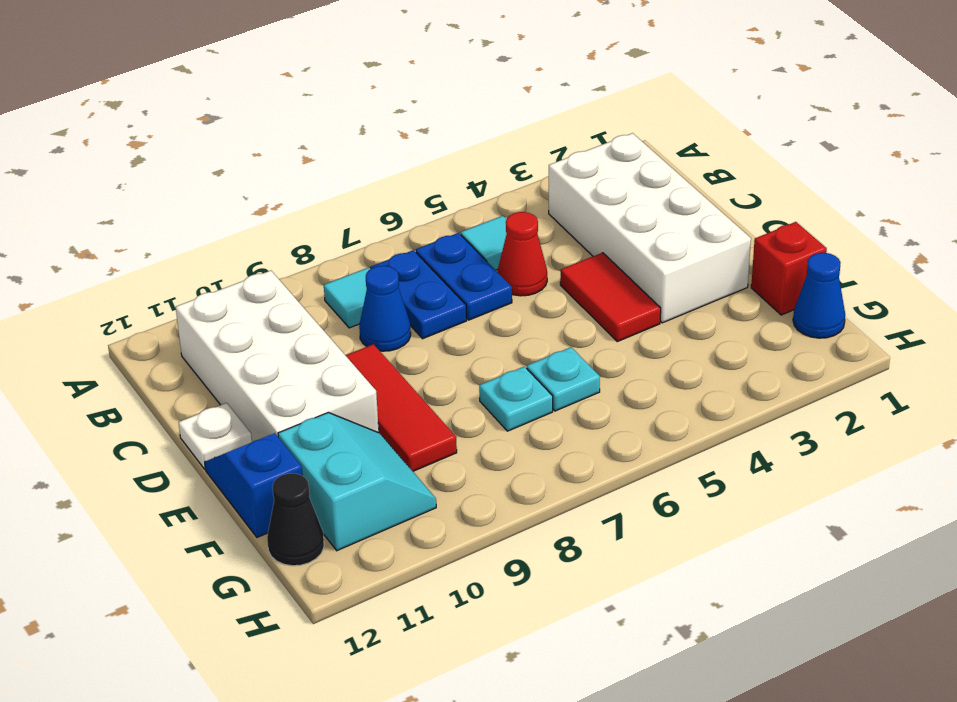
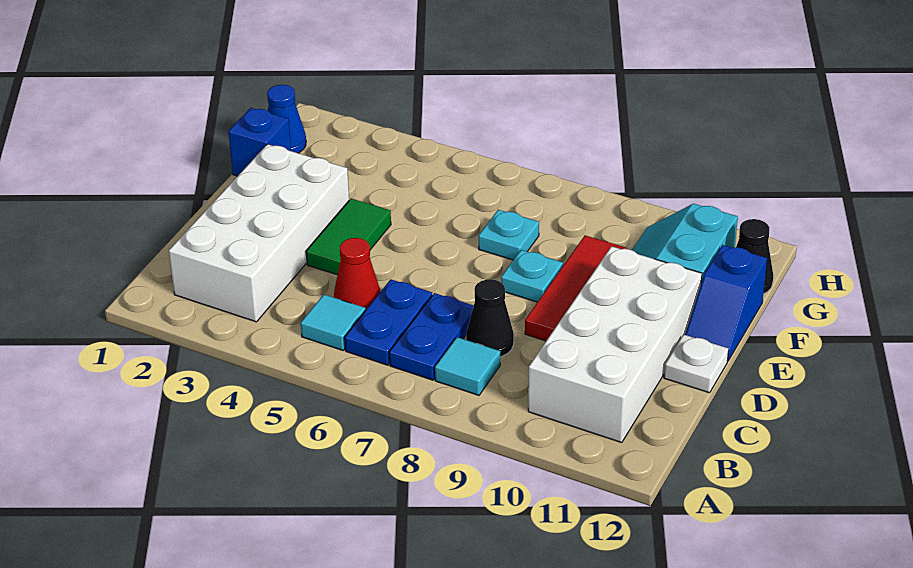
blue 1x1 cone [359,266,411,351] -> black 1x1 cone [466,279,514,357]
red 1x2 tile [560,253,661,342] -> green 1x2 tile [306,198,391,275]
red 1x1 brick [751,222,827,315] -> blue 1x1 brick [228,108,291,176]
cyan 1x1 plate [527,347,600,411] -> cyan 1x1 plate moved to [501,250,563,302]

